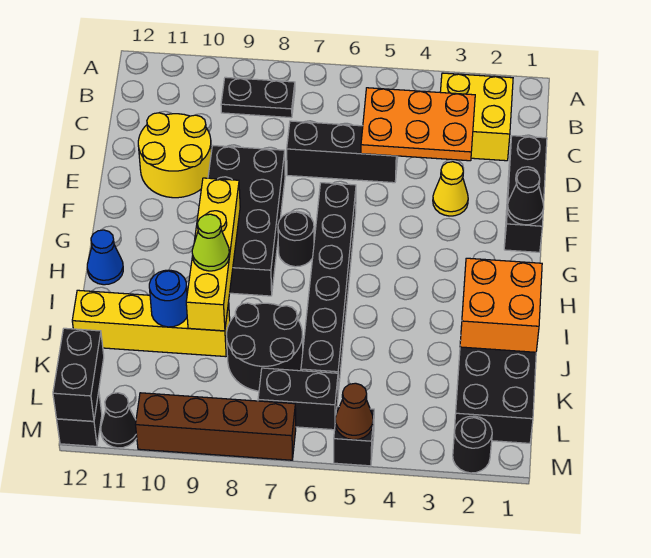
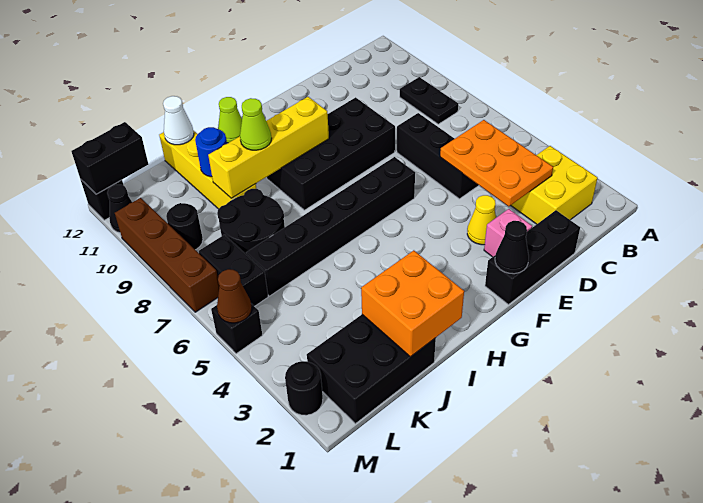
yellow 2x2 round brick [138,113,211,198] -> none
none -> pink 1x1 brick [484,209,532,257]
black 1x1 round brick [278,211,314,267] -> black 1x1 round brick moved to [166,203,203,250]
blue 1x1 cone [87,230,123,285] -> lime 1x1 cone [218,97,242,143]
none -> white 1x1 cone [163,96,194,145]

